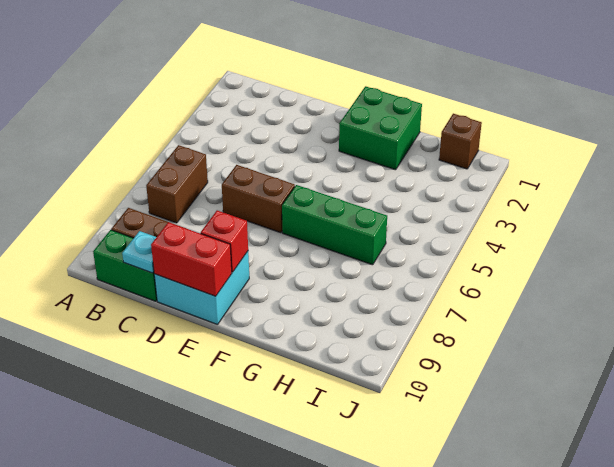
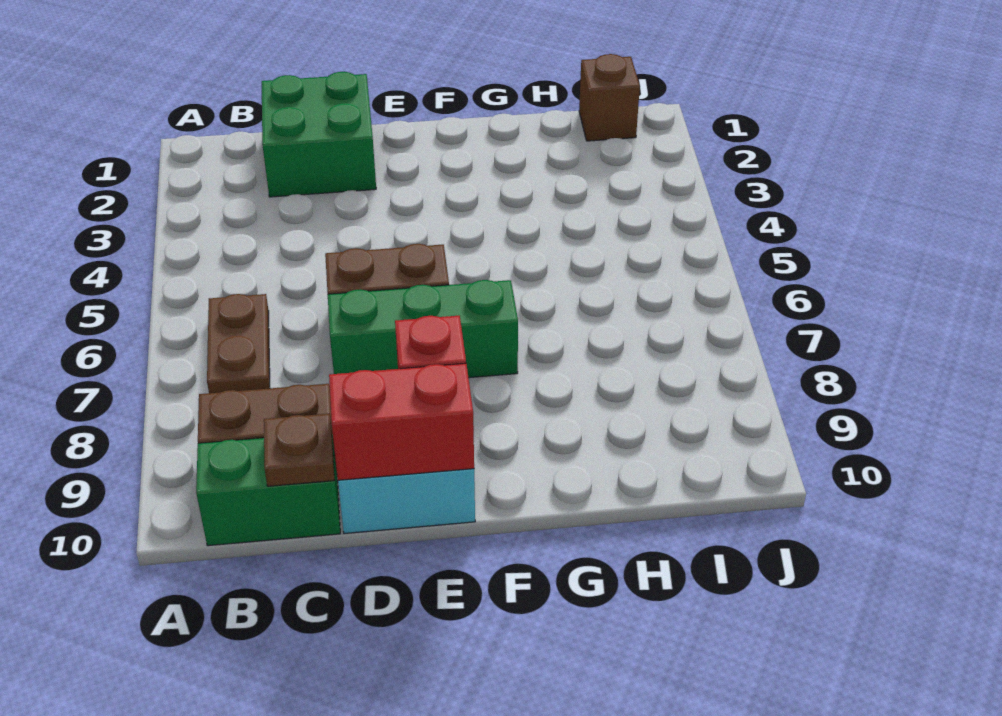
brown 1x2 brick [146,145,208,223] -> brown 1x2 plate [207,294,270,393]
cyan 1x1 plate [122,231,156,273] -> brown 1x1 plate [264,414,334,486]
green 2x2 brick [339,86,422,170] -> green 2x2 brick moved to [262,72,376,197]
green 1x3 brick [282,185,387,265] -> green 1x3 brick moved to [328,280,518,378]

